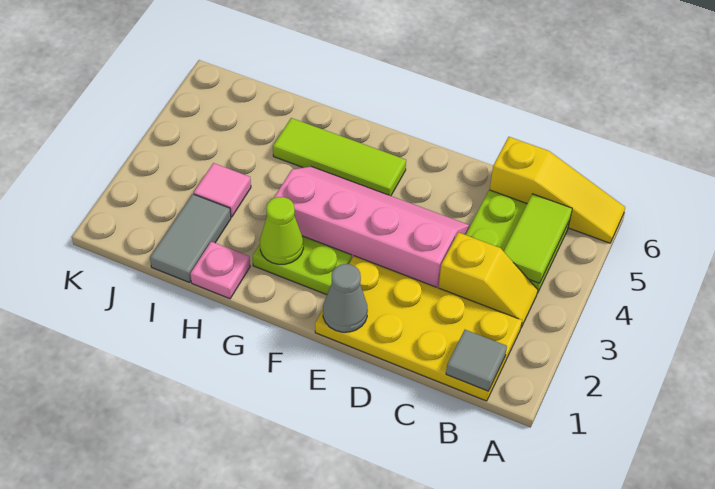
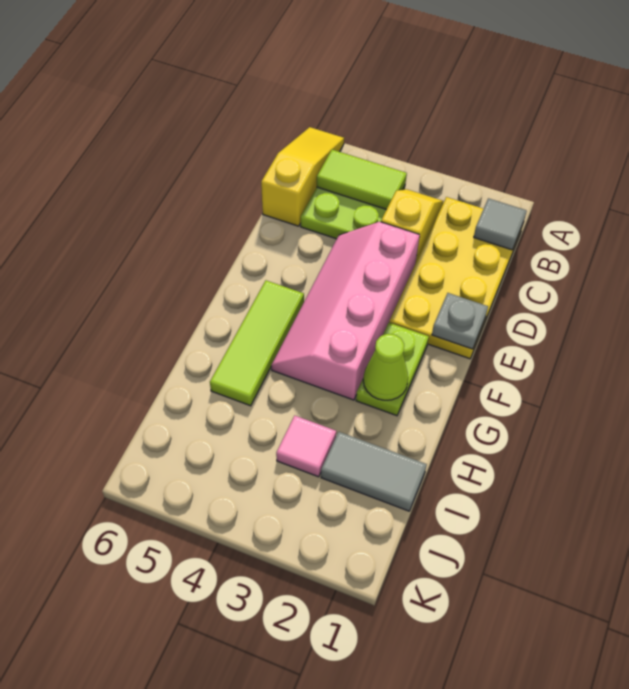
grey 1x1 cone [323,264,368,332] -> grey 1x1 plate [432,293,488,349]
pink 1x1 plate [190,242,250,299] -> none

